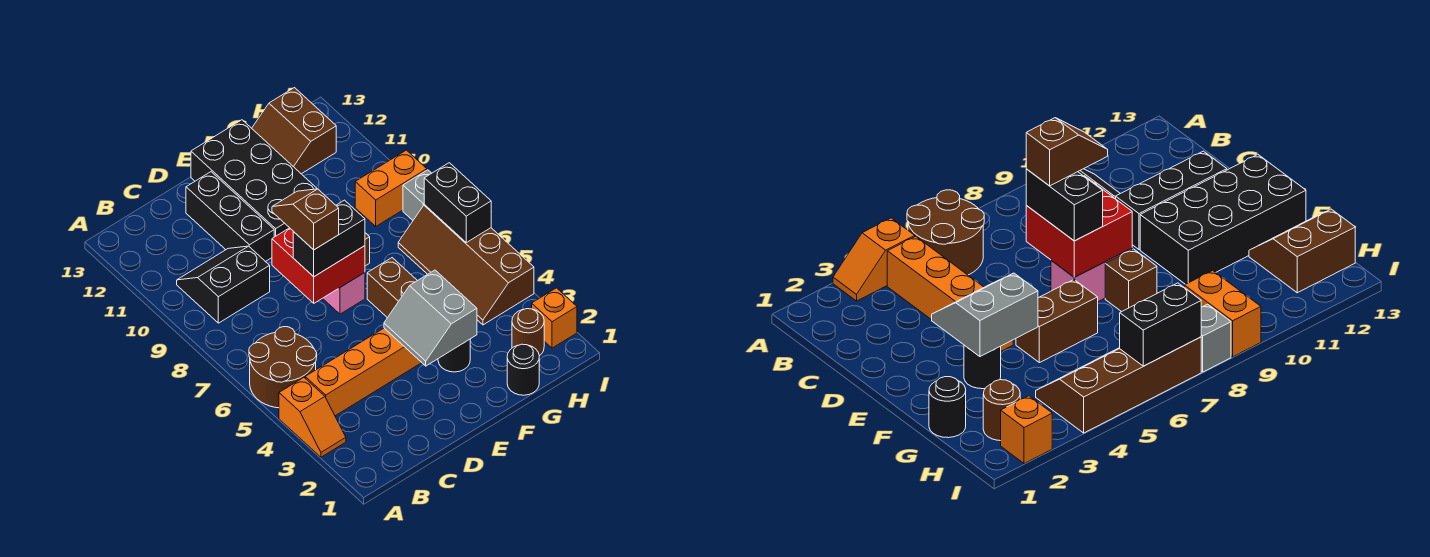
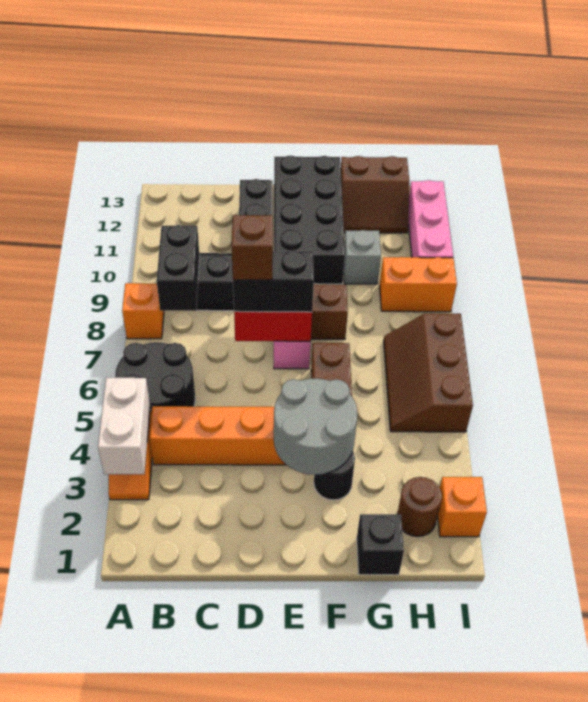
none -> white 1x2 brick [98,378,150,474]
brown 2x2 round brick [249,327,317,408] -> black 2x2 round brick [115,342,195,414]
none -> orange 1x1 brick [122,283,164,339]
grey 2x2 slope [384,270,477,366] -> grey 2x2 round brick [274,379,357,475]
black 1x1 round brick [507,344,539,395] -> black 1x1 brick [357,514,404,575]
brown 2x2 slope [252,88,336,174] -> brown 2x2 slope turned to [341,156,409,233]
brown 2x4 slope [398,205,534,325] -> brown 2x3 slope [384,314,473,432]
black 1x2 brick [424,163,491,242] -> black 1x2 brick moved to [157,225,200,311]
grey 1x1 brick [403,170,432,220] -> grey 1x1 brick moved to [344,230,381,284]
none -> pink 1x3 brick [409,180,453,258]

